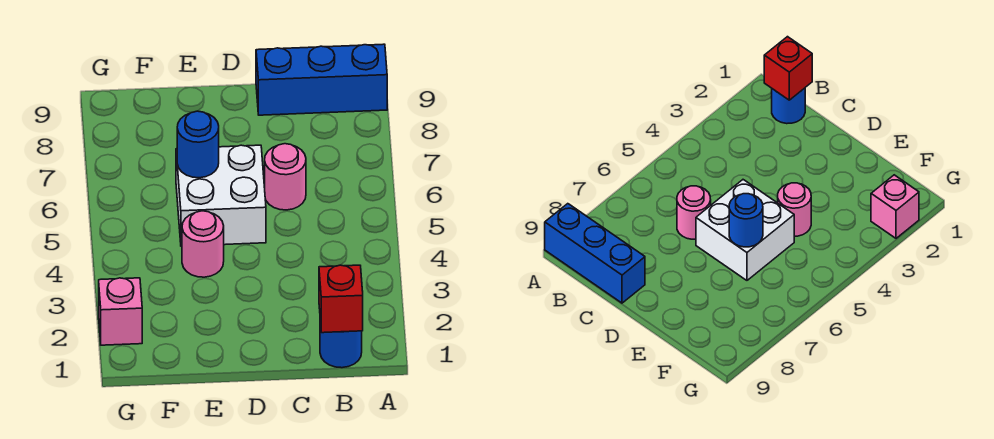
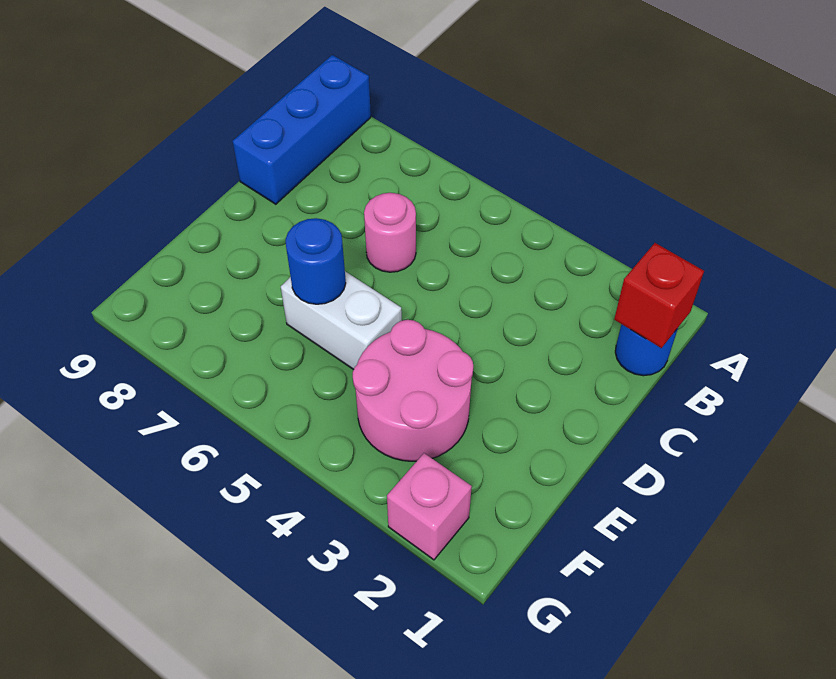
white 2x2 brick [176,145,266,246] -> white 1x2 brick [281,271,402,370]
pink 1x1 round brick [182,211,224,277] -> pink 2x2 round brick [353,320,473,461]

